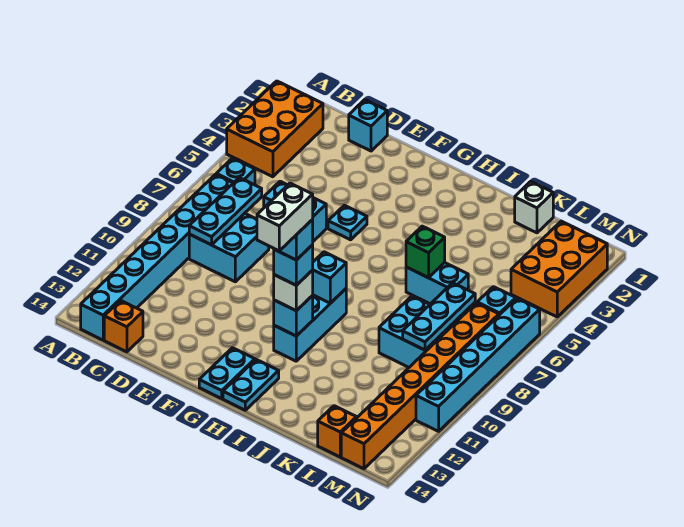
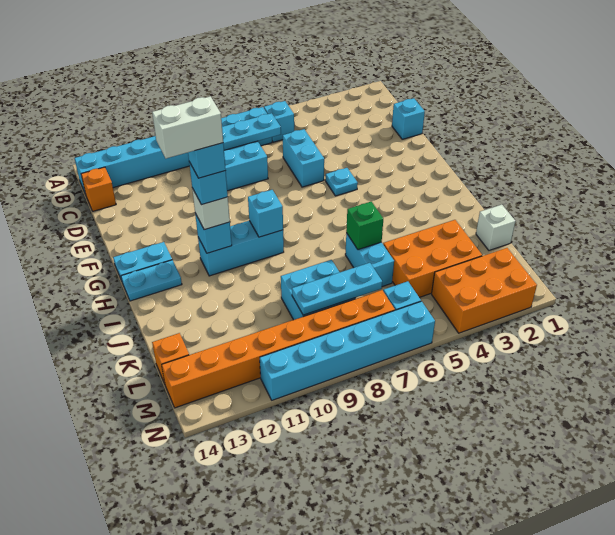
orange 2x3 brick [227,81,323,177] -> orange 2x3 brick moved to [383,220,482,297]

